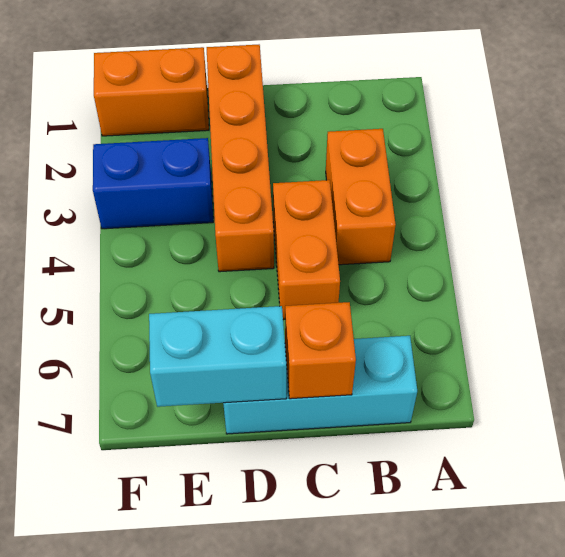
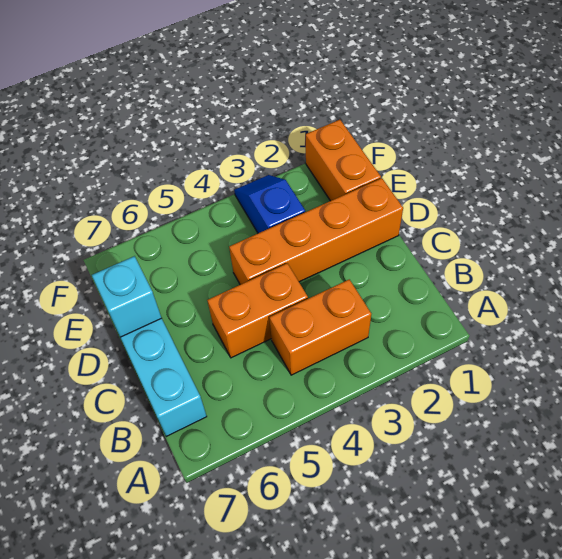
orange 1x1 brick [285,302,356,399] -> none
cyan 1x2 brick [149,306,286,407] -> cyan 1x1 brick [92,256,161,337]
blue 1x2 brick [93,138,213,229] -> blue 1x2 slope [234,175,305,233]

